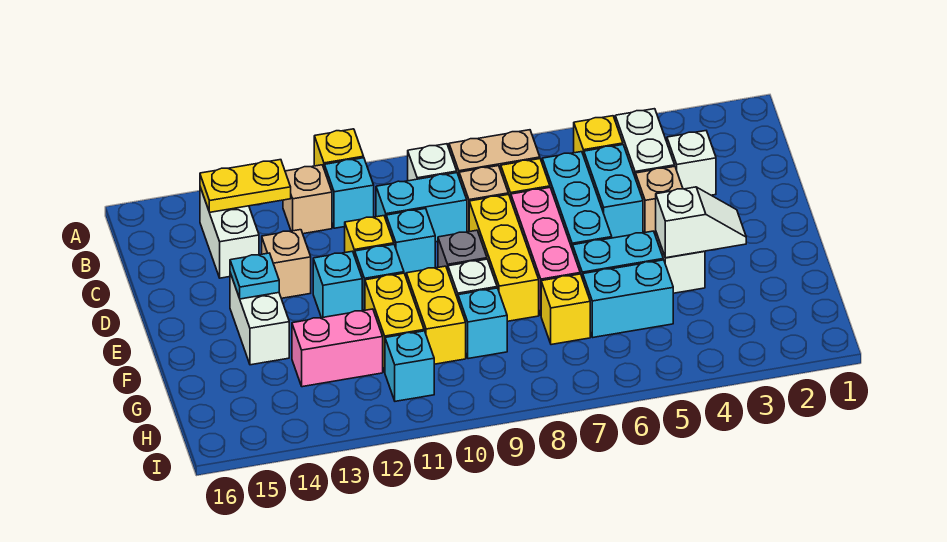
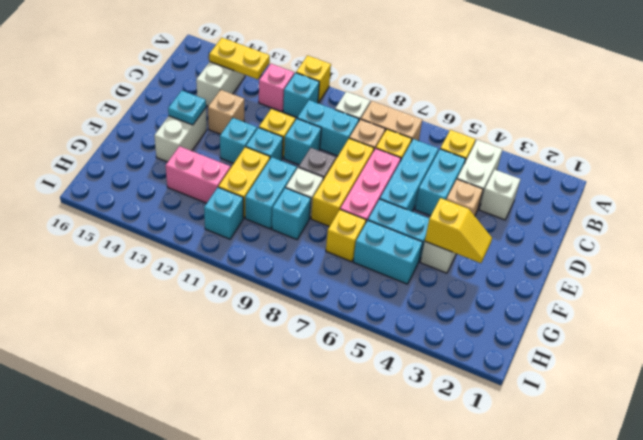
tan 1x1 brick [283,165,332,234] -> pink 1x1 brick [259,64,294,112]
white 1x2 slope [656,187,746,258] -> yellow 1x2 slope [425,198,492,263]
yellow 1x2 brick [406,266,466,364] -> cyan 1x2 brick [245,157,297,229]

